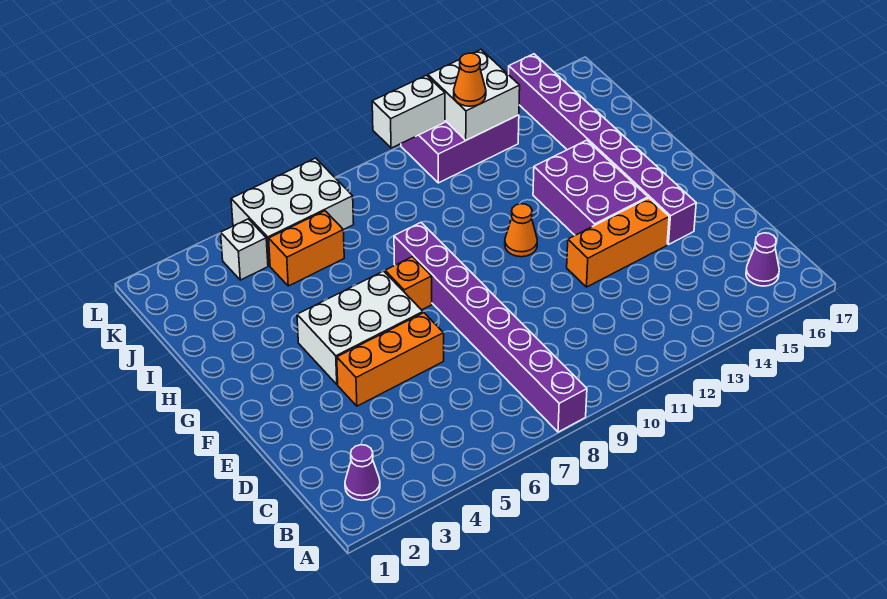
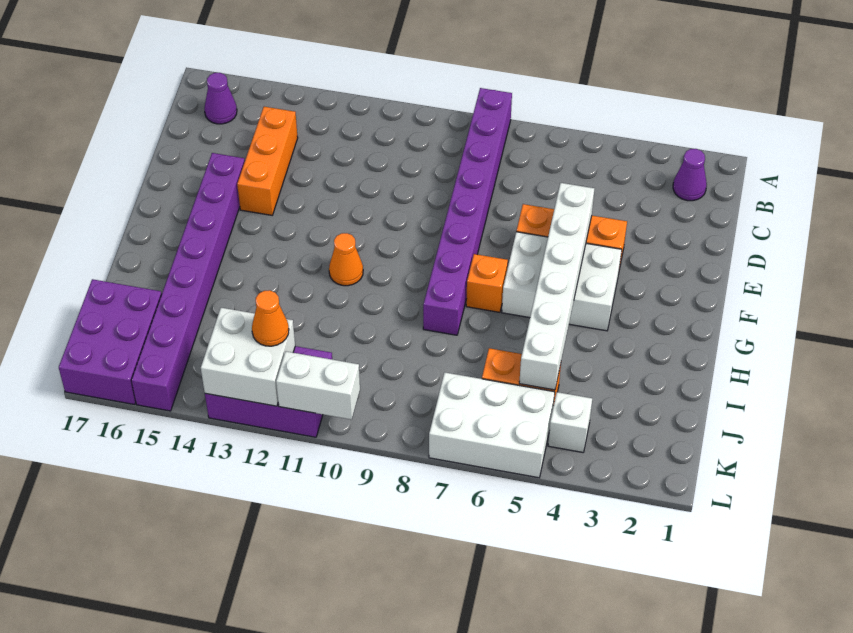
none -> white 1x6 brick [519,183,594,390]
orange 1x3 brick [567,198,669,287] -> orange 1x3 brick turned to [237,107,298,215]
purple 2x3 brick [533,140,648,235] -> purple 2x3 brick moved to [59,279,162,404]

